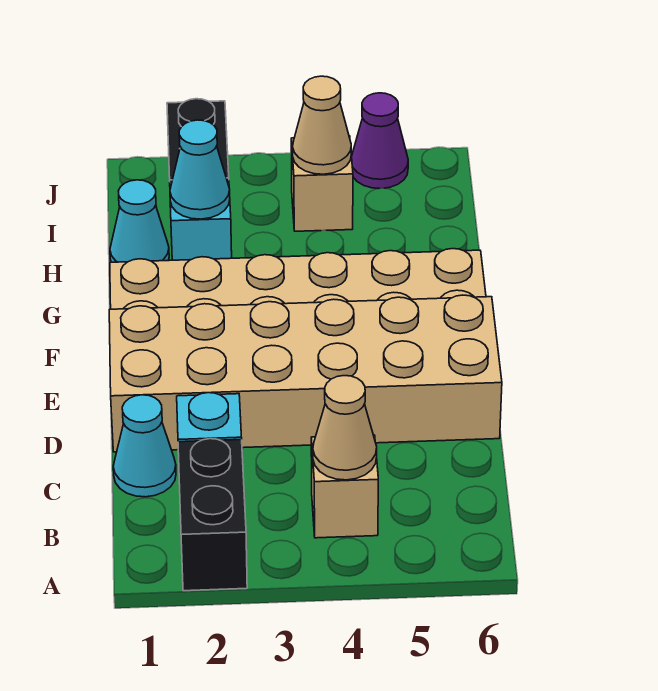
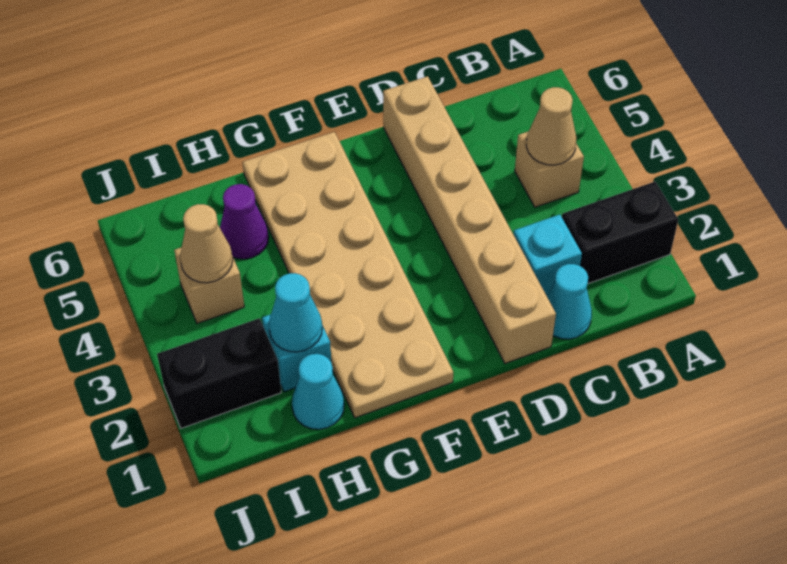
tan 2x6 brick [109,295,502,452] -> tan 1x6 brick [383,76,556,363]
purple 1x1 cone [352,93,408,189] -> purple 1x1 cone moved to [220,184,269,259]

